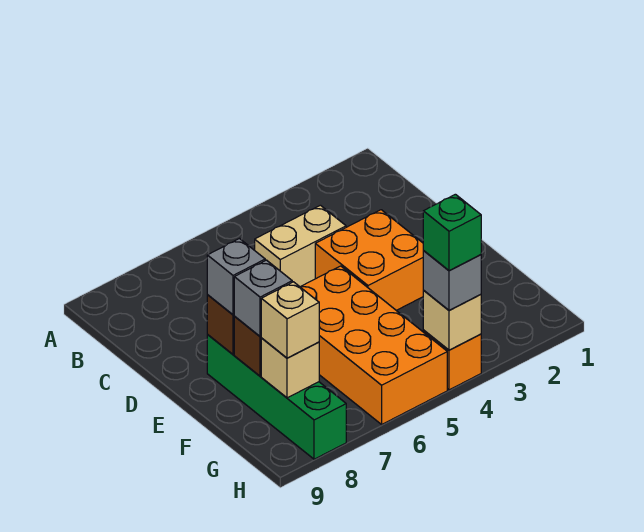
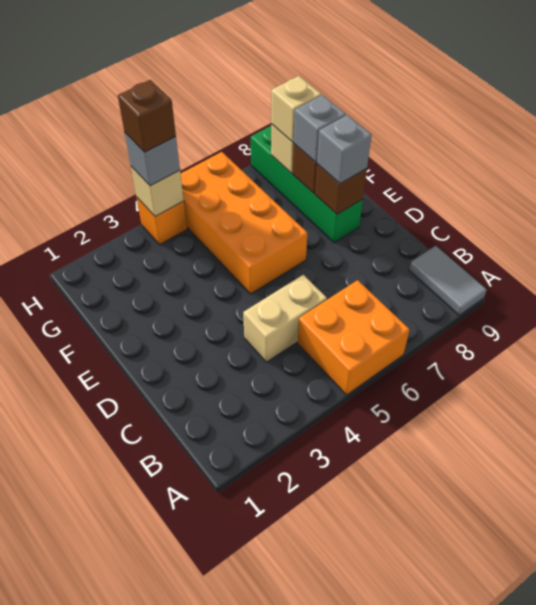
none -> grey 1x2 tile [409,246,487,315]
orange 2x2 brick [315,210,424,310] -> orange 2x2 brick moved to [298,280,410,395]
green 1x1 brick [423,194,481,271] -> brown 1x1 brick [118,80,176,152]

